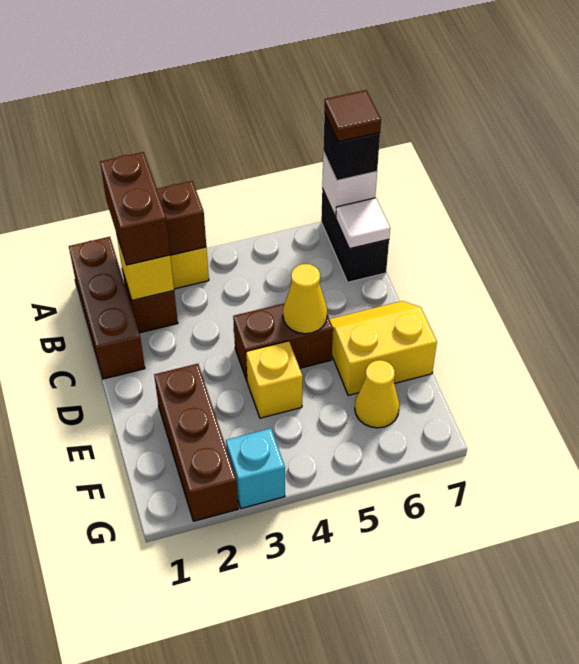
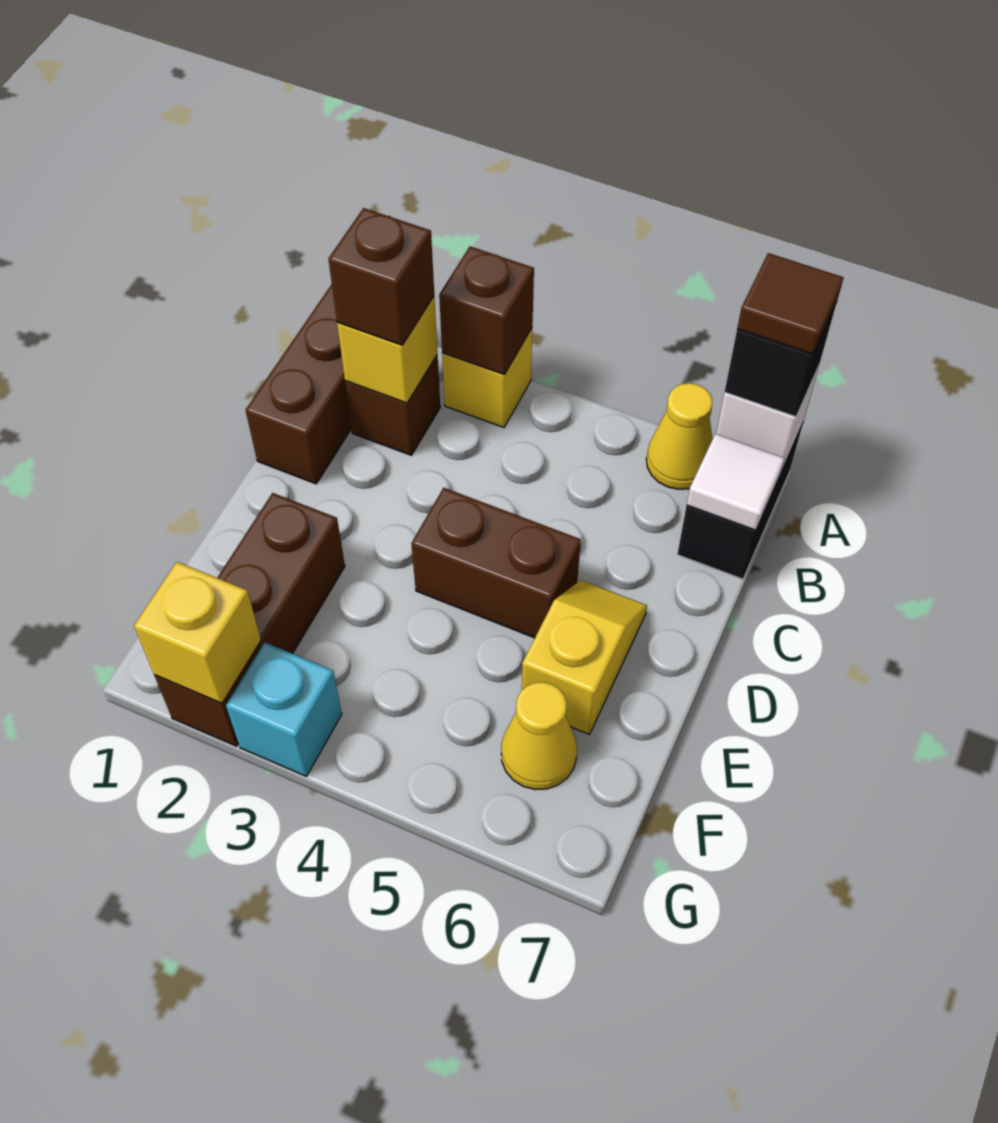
brown 1x2 brick [100,152,170,265] -> brown 1x1 brick [328,208,434,345]
yellow 1x1 cone [283,264,327,334] -> yellow 1x1 cone moved to [646,383,713,489]
yellow 2x2 slope [329,301,437,395] -> yellow 1x2 slope [522,580,647,734]
yellow 1x1 brick [246,341,303,418] -> yellow 1x1 brick moved to [134,562,261,703]

